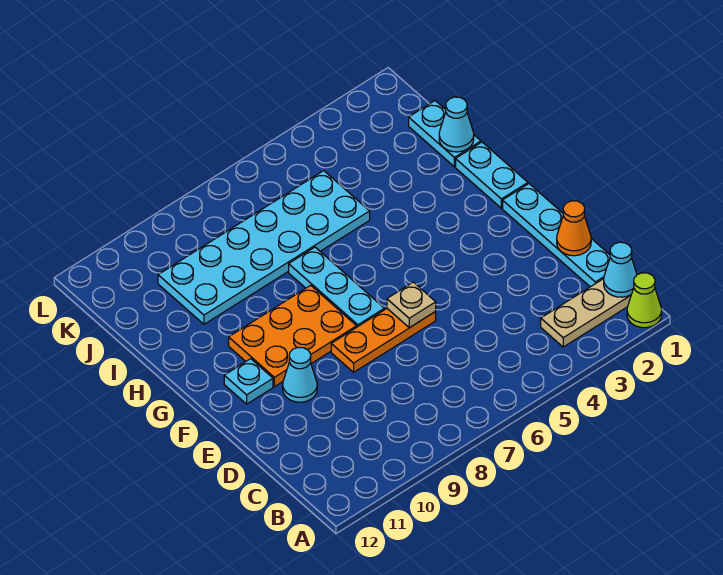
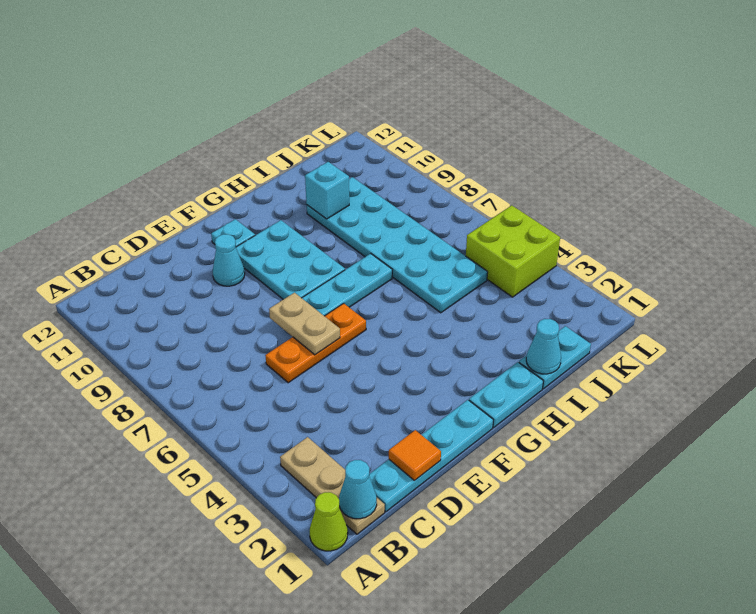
orange 1x1 cone [557,201,591,256] -> orange 1x1 tile [389,430,441,481]
orange 1x3 plate [331,309,436,372] -> orange 1x3 plate turned to [265,303,366,383]
tan 1x1 plate [387,282,436,328] -> tan 1x2 plate [269,293,340,355]
orange 2x3 plate [229,285,357,387] -> cyan 2x3 plate [236,220,345,299]
none -> cyan 1x1 brick [305,162,349,219]
none -> lime 2x2 brick [466,205,560,297]

